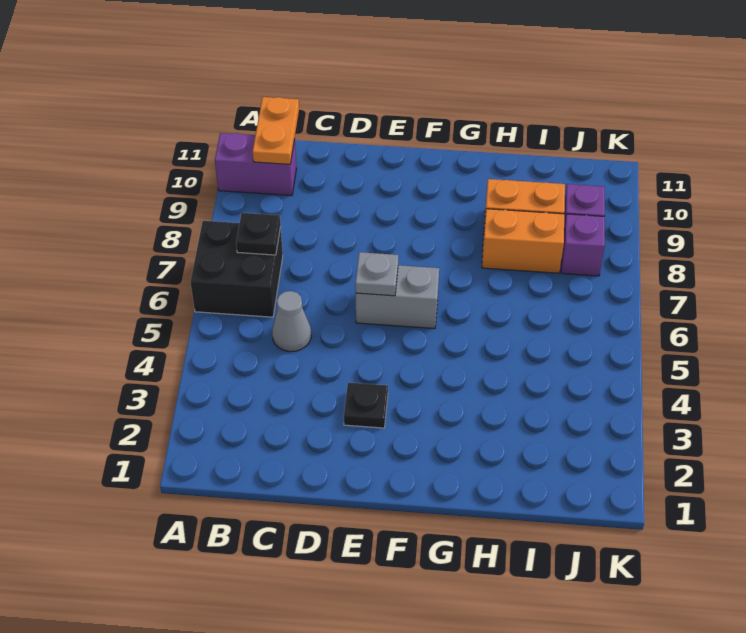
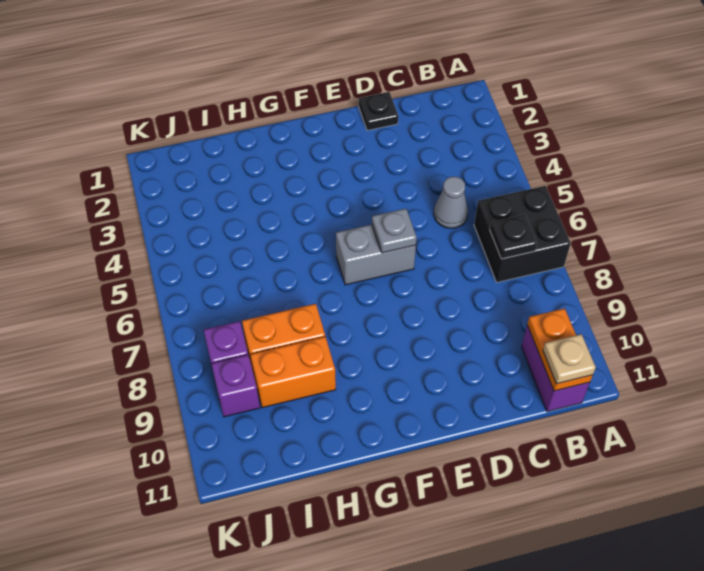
purple 1x2 brick [215,133,296,196] -> purple 1x2 brick turned to [522,325,590,412]
none -> tan 1x1 plate [543,334,596,384]
black 1x1 plate [344,382,388,428] -> black 1x1 plate moved to [359,92,398,131]

